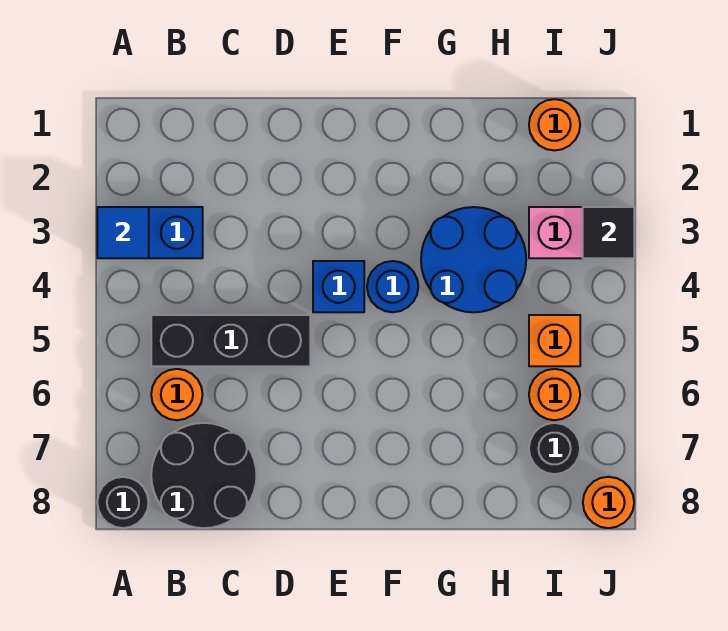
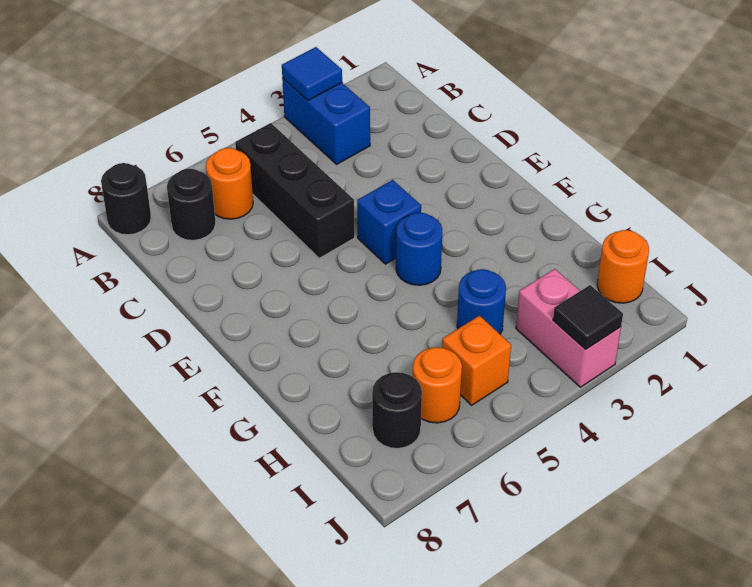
black 2x2 round brick [151,423,257,528] -> black 1x1 round brick [167,169,216,240]
blue 2x2 round brick [421,207,526,312] -> blue 1x1 round brick [457,269,506,334]
orange 1x1 round brick [583,477,634,528] -> none

